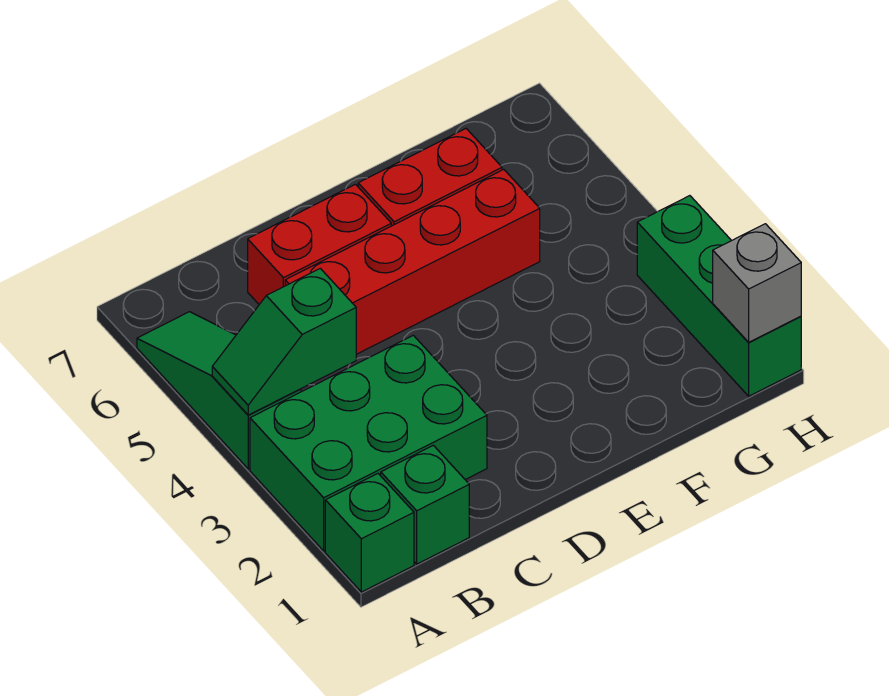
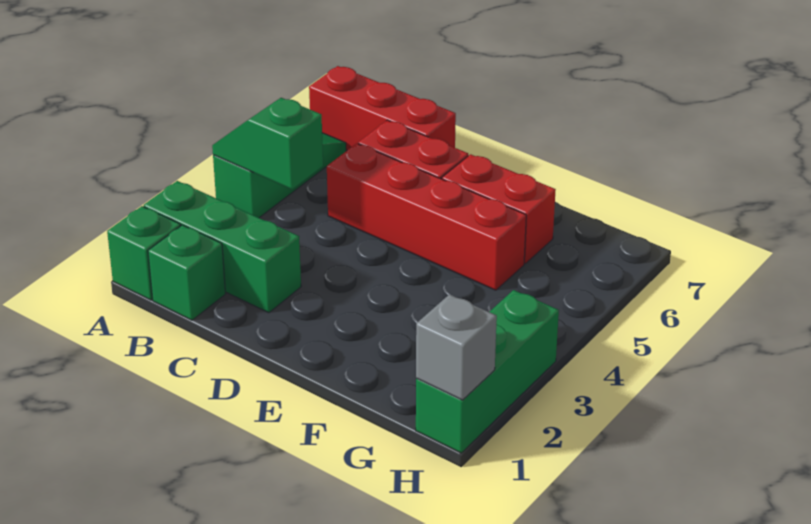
green 2x3 brick [250,335,487,551] -> green 1x3 brick [144,181,301,313]
none -> red 1x3 brick [309,66,456,150]

